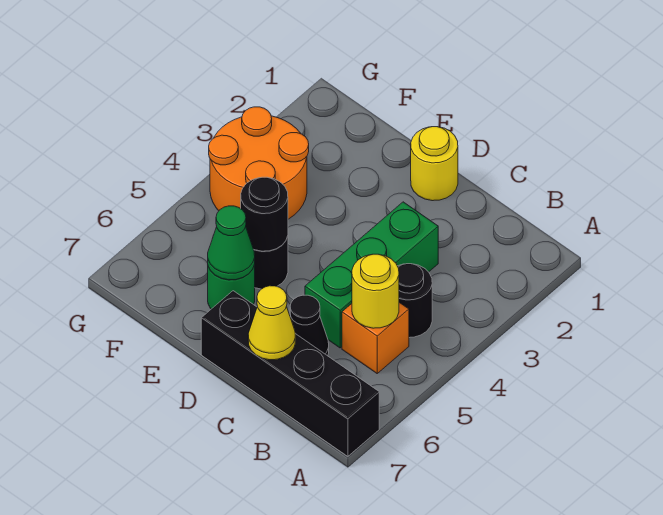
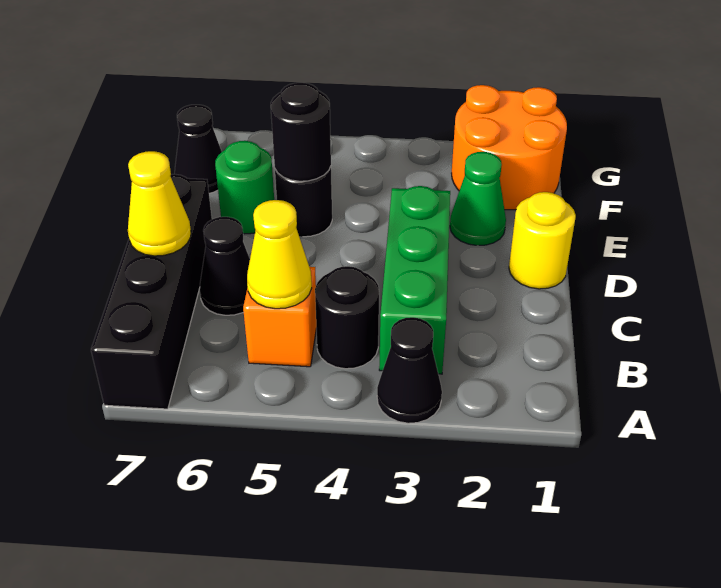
none -> black 1x1 cone [377,317,442,423]
yellow 1x1 round brick [352,254,399,328] -> yellow 1x1 cone [247,200,312,309]
green 1x3 brick [305,202,438,348] -> green 1x3 brick turned to [379,186,450,374]
green 1x1 cone [208,206,255,280] -> green 1x1 cone moved to [450,152,506,245]
orange 2x2 round brick [209,107,309,219] -> orange 2x2 round brick moved to [452,85,567,210]
none -> black 1x1 cone [175,105,222,193]

